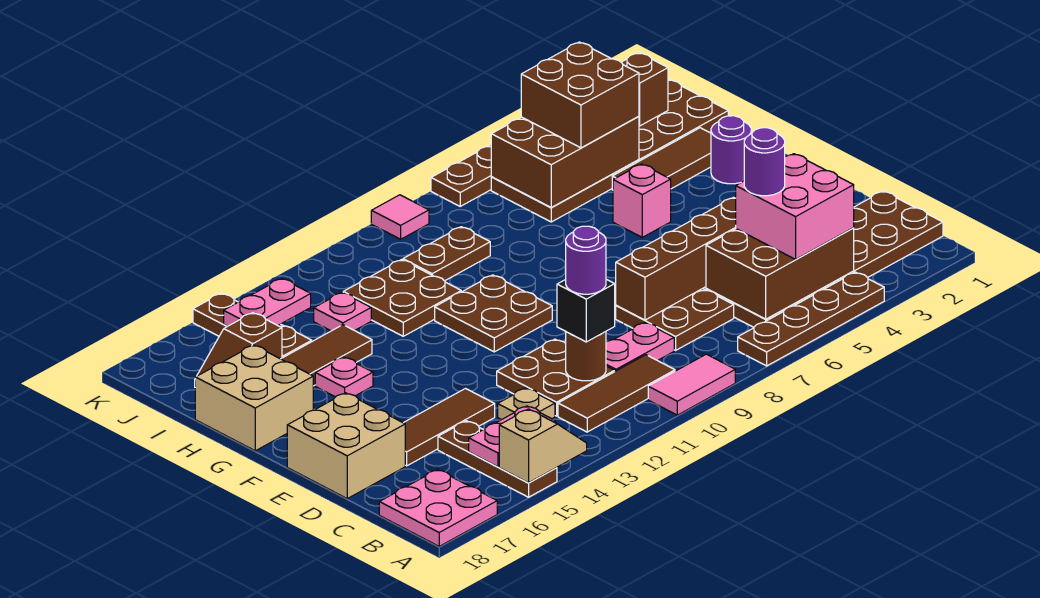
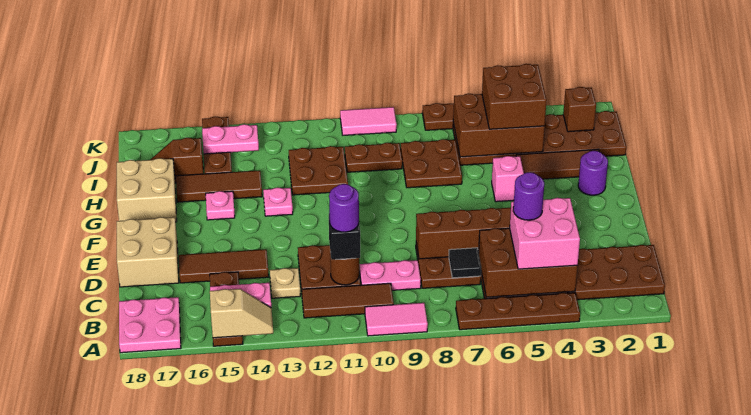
none -> black 1x1 tile [449,248,481,278]
brown 2x2 plate [435,275,552,352] -> brown 2x2 plate moved to [401,139,462,188]
pink 1x1 plate [314,292,371,331] -> pink 1x1 plate moved to [263,188,293,216]
pink 1x1 tile [371,195,429,239] -> pink 1x2 tile [340,107,397,135]

